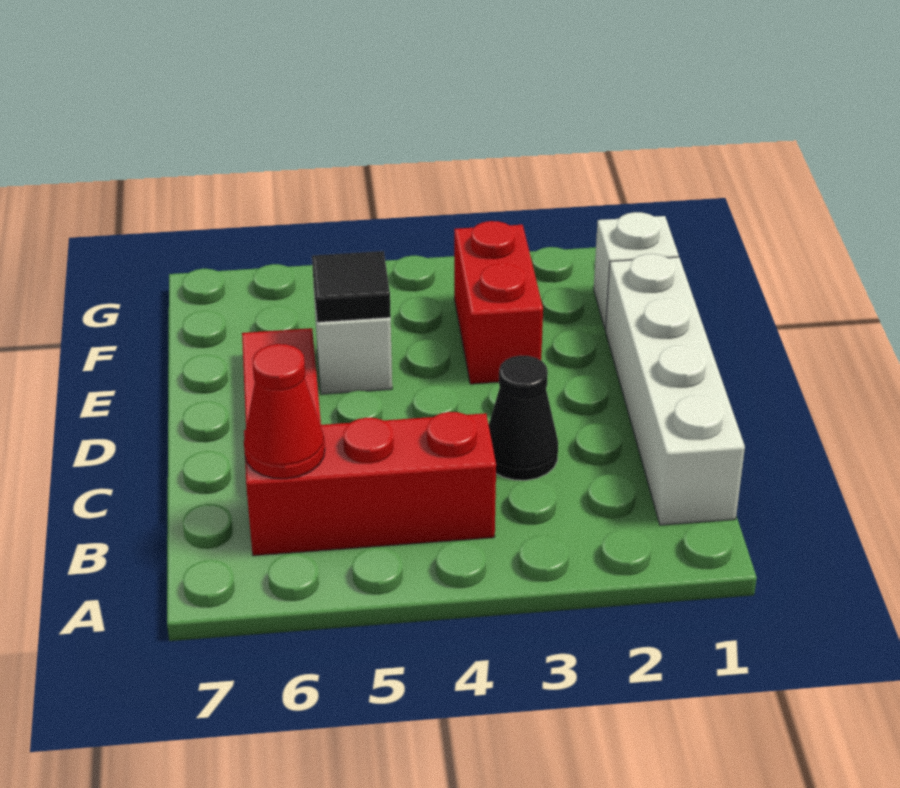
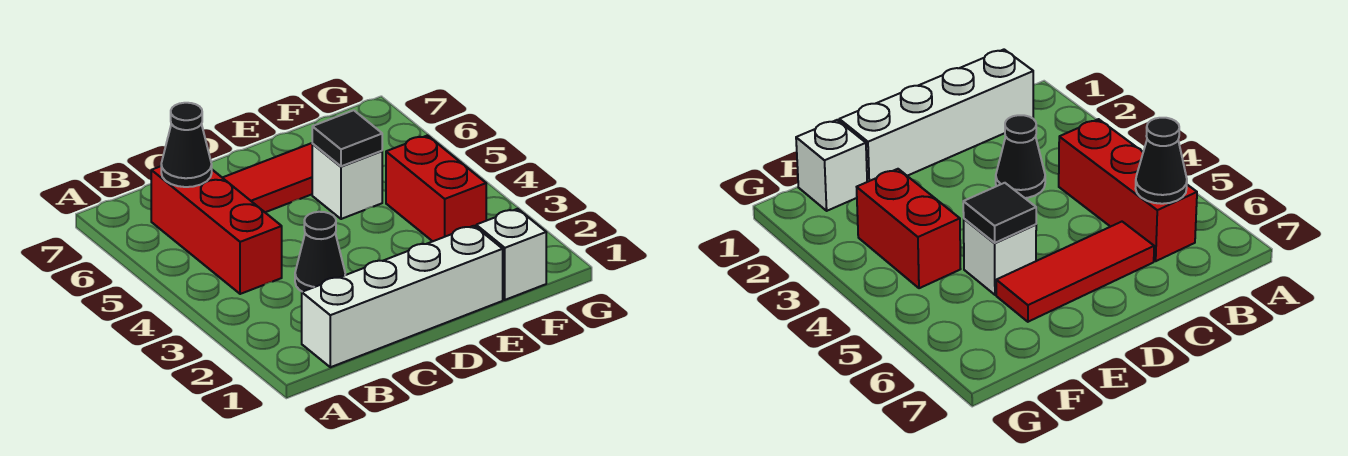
red 1x1 cone [244,344,325,479] -> black 1x1 cone [161,103,212,187]
red 1x2 brick [454,221,543,384] -> red 1x2 brick turned to [386,135,486,241]

